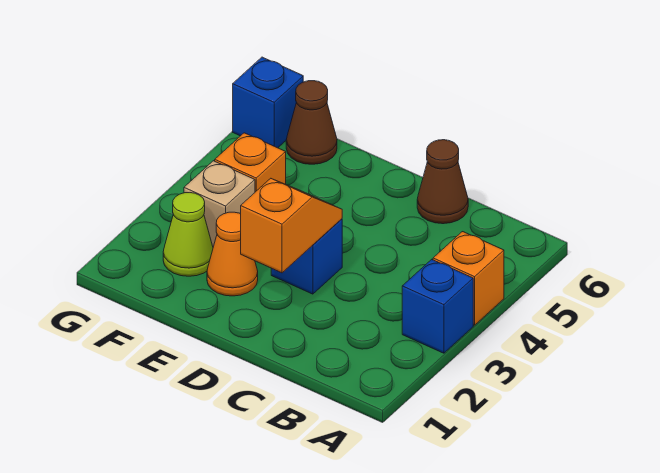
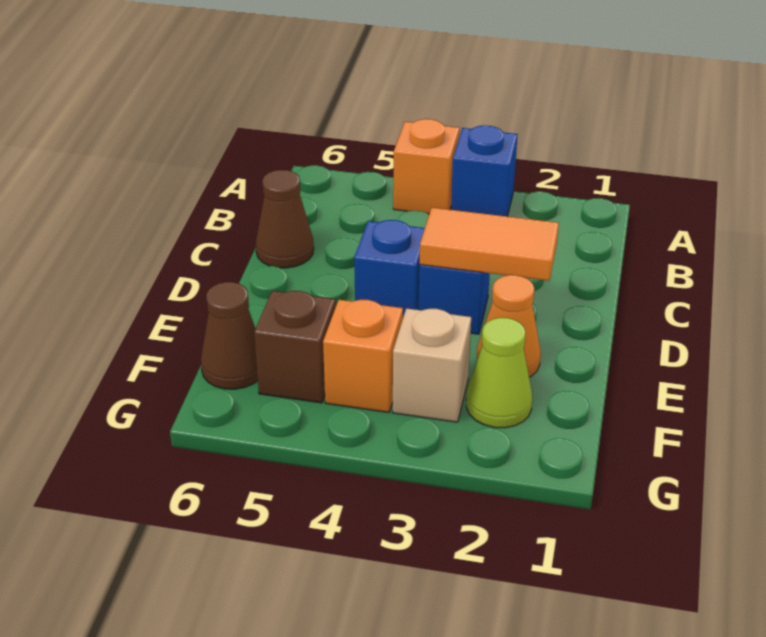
orange 1x2 slope [241,178,342,273] -> orange 1x2 tile [420,208,559,281]
none -> brown 1x1 brick [254,291,336,403]
blue 1x1 brick [233,57,303,148] -> blue 1x1 brick moved to [354,220,425,317]

